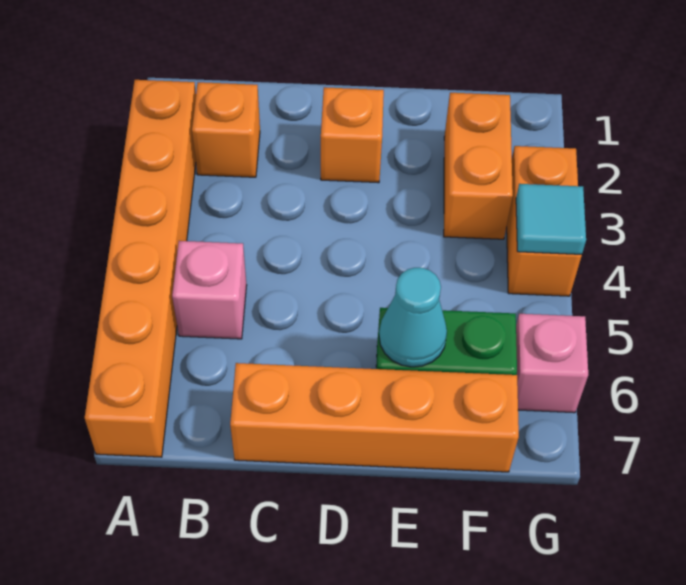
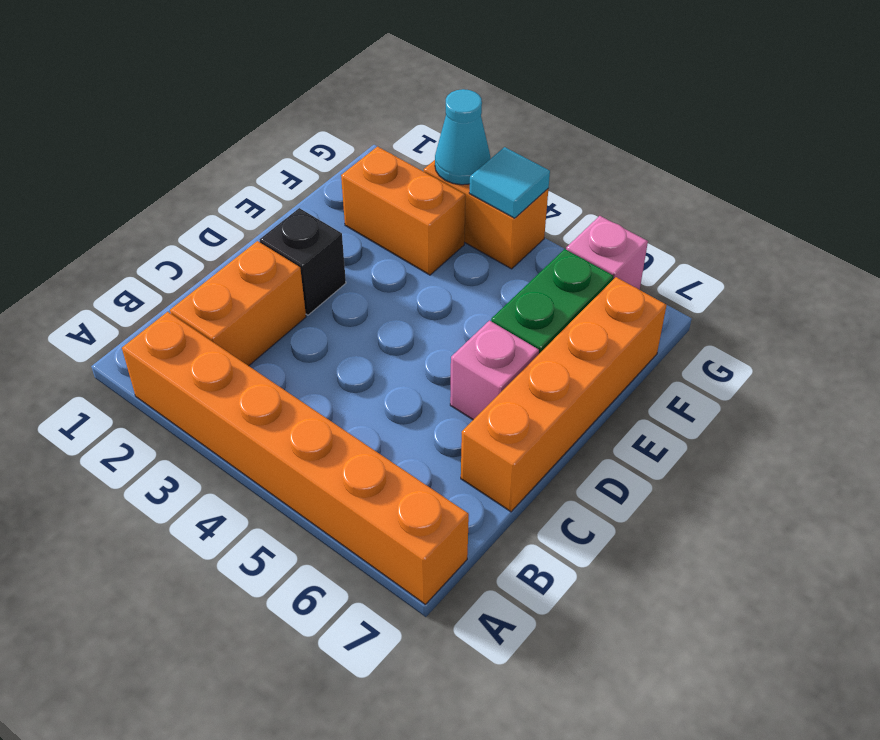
orange 1x1 brick [192,82,260,177] -> orange 1x2 brick [170,241,306,366]
pink 1x1 brick [172,241,247,339] -> pink 1x1 brick moved to [450,321,539,420]
orange 1x1 brick [321,87,384,183] -> black 1x1 brick [260,208,346,315]
cyan 1x1 cone [379,268,447,367] -> cyan 1x1 cone moved to [435,89,491,185]

